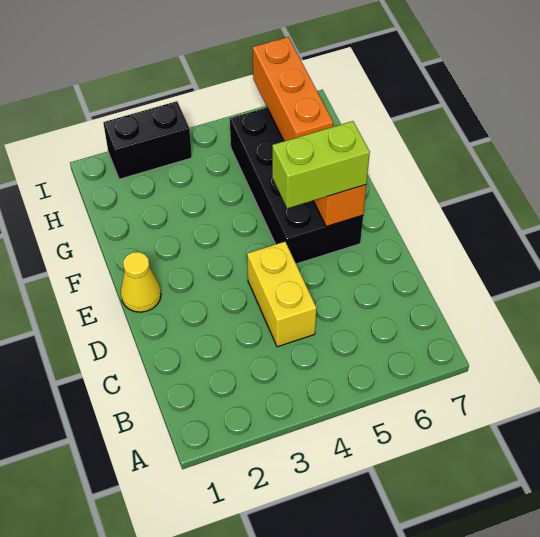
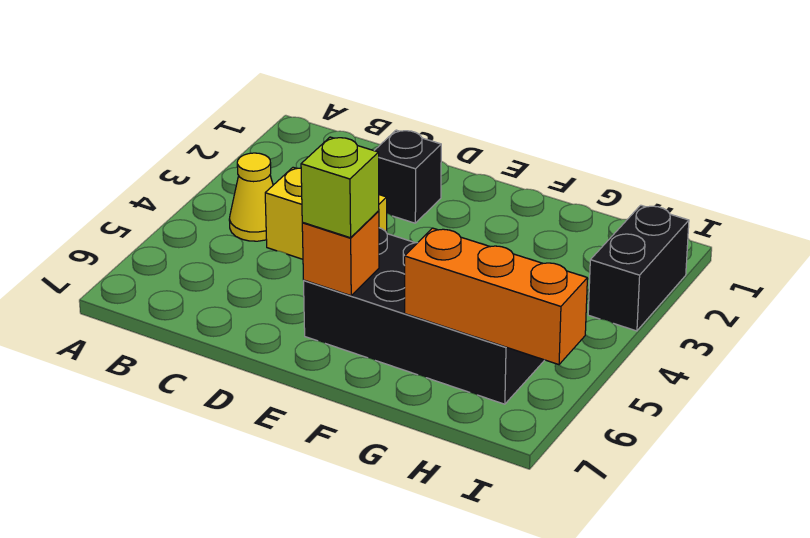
none -> black 1x1 brick [374,130,441,223]
yellow 1x1 cone [120,252,161,312] -> yellow 1x1 cone moved to [229,153,273,241]
lime 1x2 brick [272,121,370,208] -> lime 1x1 brick [301,137,379,238]

